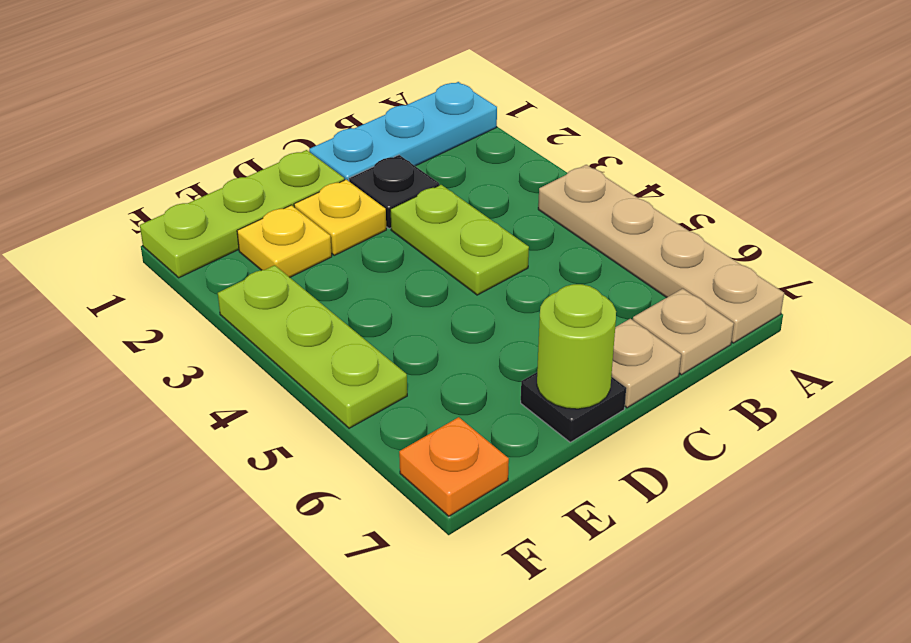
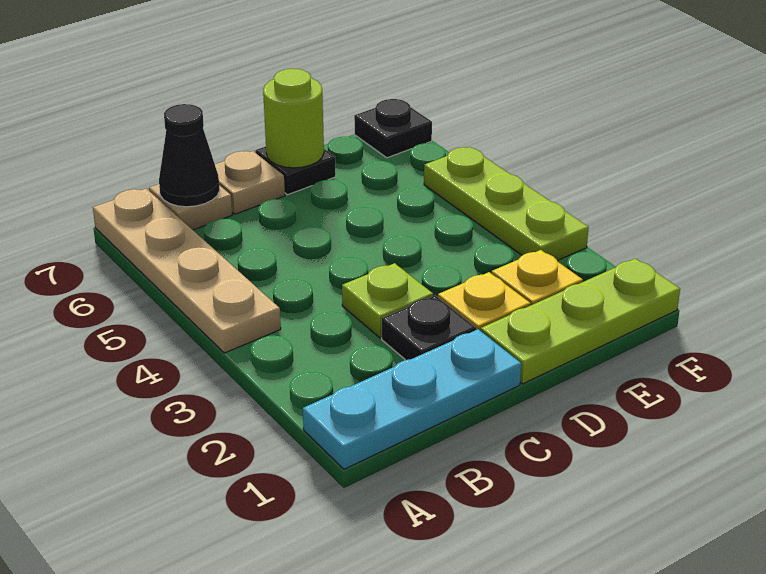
none -> black 1x1 cone [159,104,220,207]
lime 1x2 plate [390,185,529,295] -> lime 1x1 plate [342,263,433,338]
orange 1x1 plate [399,417,509,516] -> black 1x1 plate [354,99,432,158]

